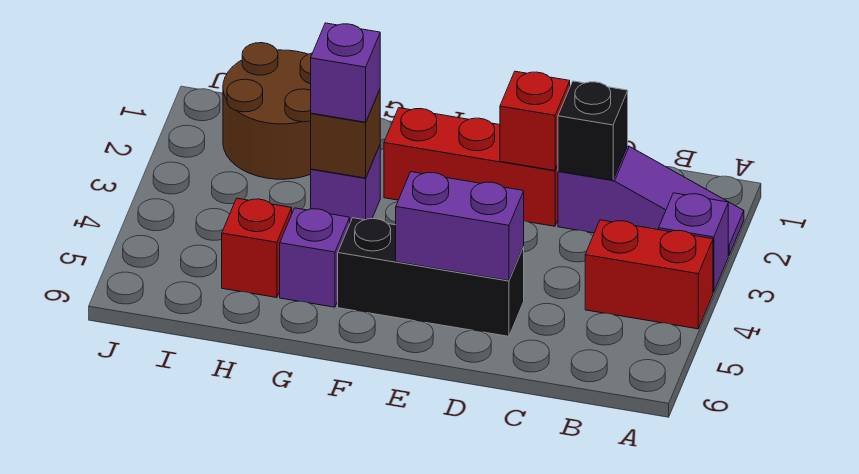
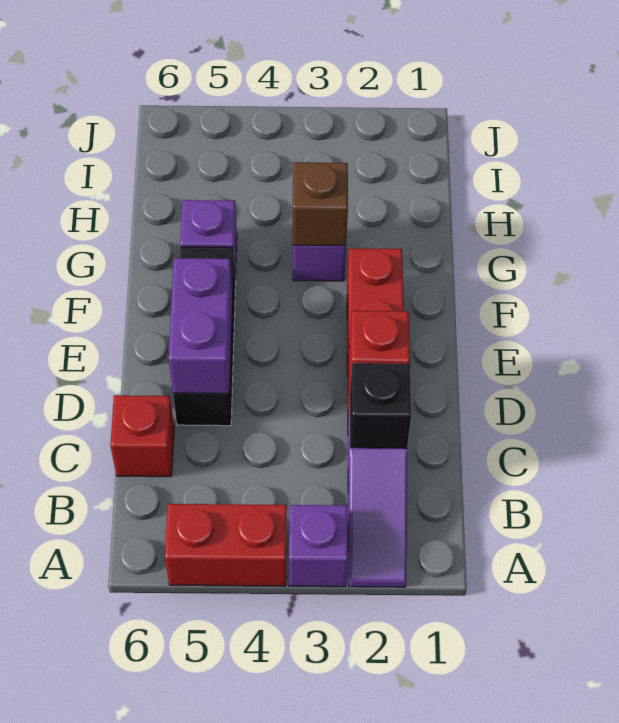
red 1x2 brick [585,220,713,329] -> red 1x2 brick turned to [165,504,287,586]
purple 1x1 brick [311,23,380,122] -> none
brown 2x2 round brick [223,43,312,179] -> none
red 1x1 brick [222,198,292,298] -> red 1x1 brick moved to [110,395,174,477]

